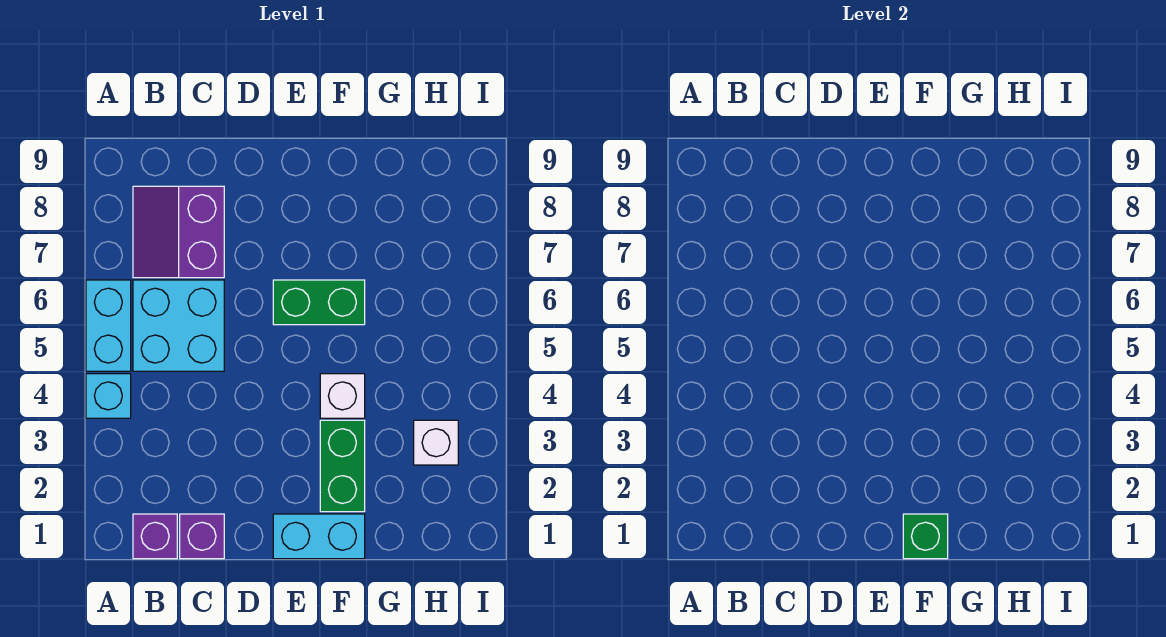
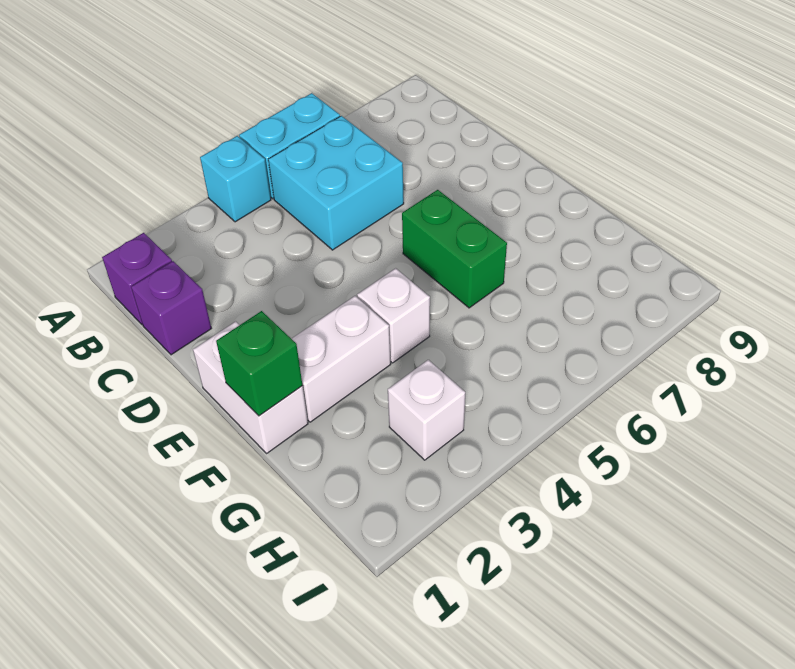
purple 2x2 slope [133,186,224,278] -> none
cyan 1x2 brick [273,514,365,559] -> white 1x2 brick [193,321,308,453]
green 1x2 brick [320,420,365,512] -> white 1x2 brick [292,296,391,422]

